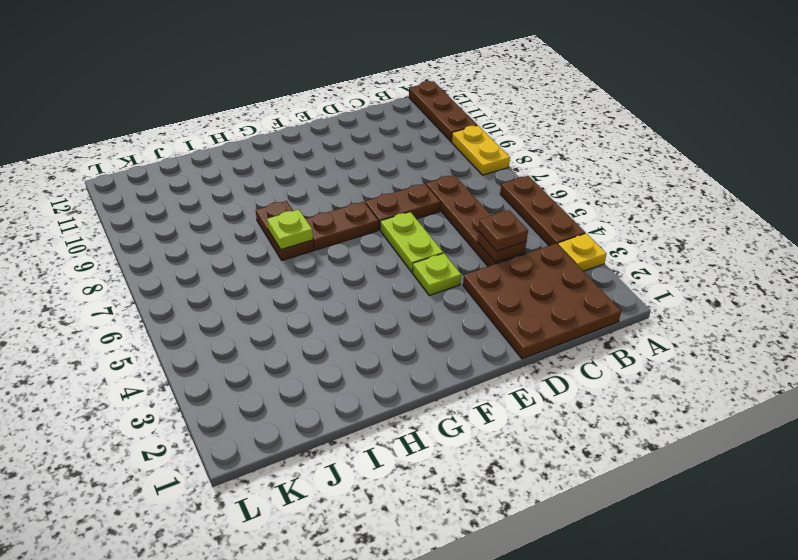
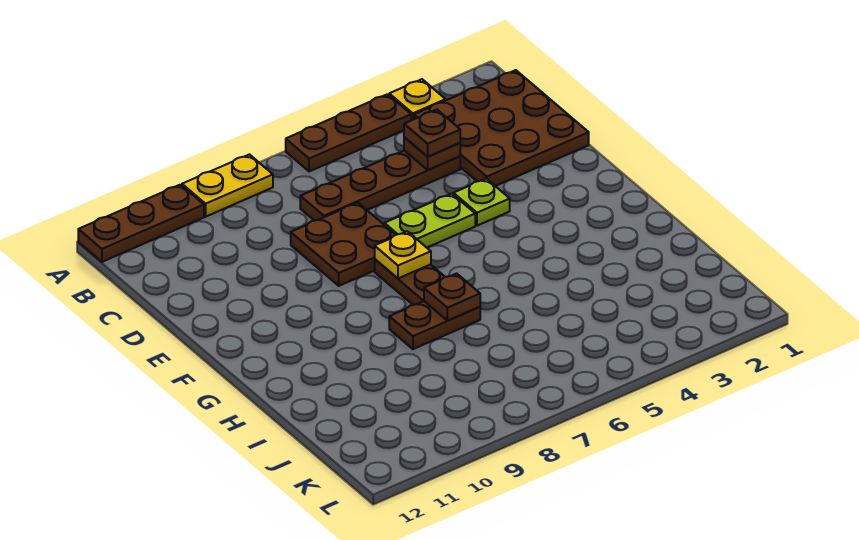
brown 1x2 plate [365,184,440,230] -> brown 2x2 plate [291,203,395,286]
none -> yellow 1x1 plate [375,231,431,278]
lime 1x1 plate [267,210,313,250] -> brown 1x1 plate [424,273,480,321]

